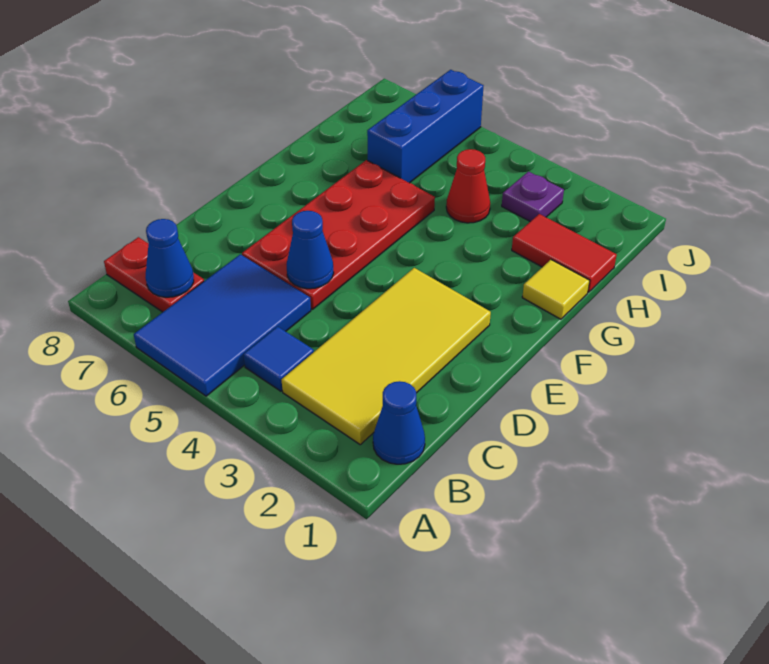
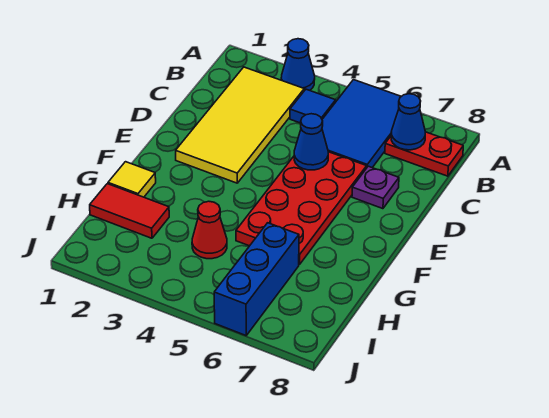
blue 1x1 cone [373,381,425,464] -> blue 1x1 cone moved to [281,39,315,91]
purple 1x1 plate [502,171,564,222] -> purple 1x1 plate moved to [352,166,399,209]

